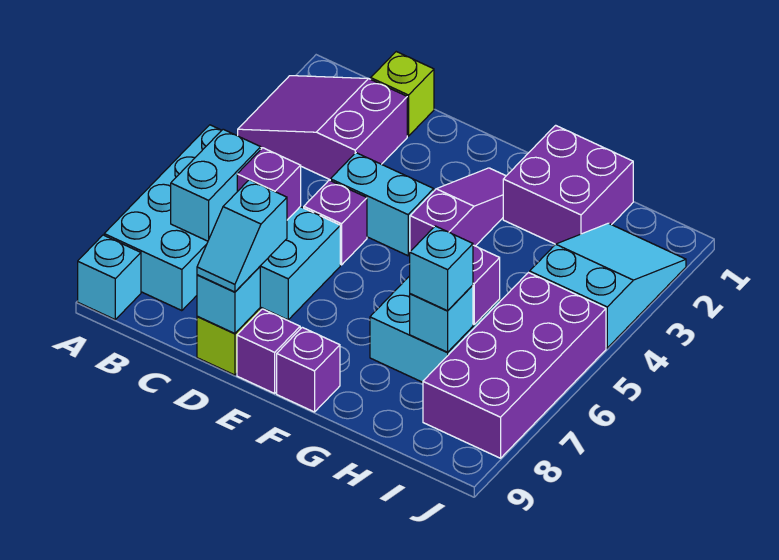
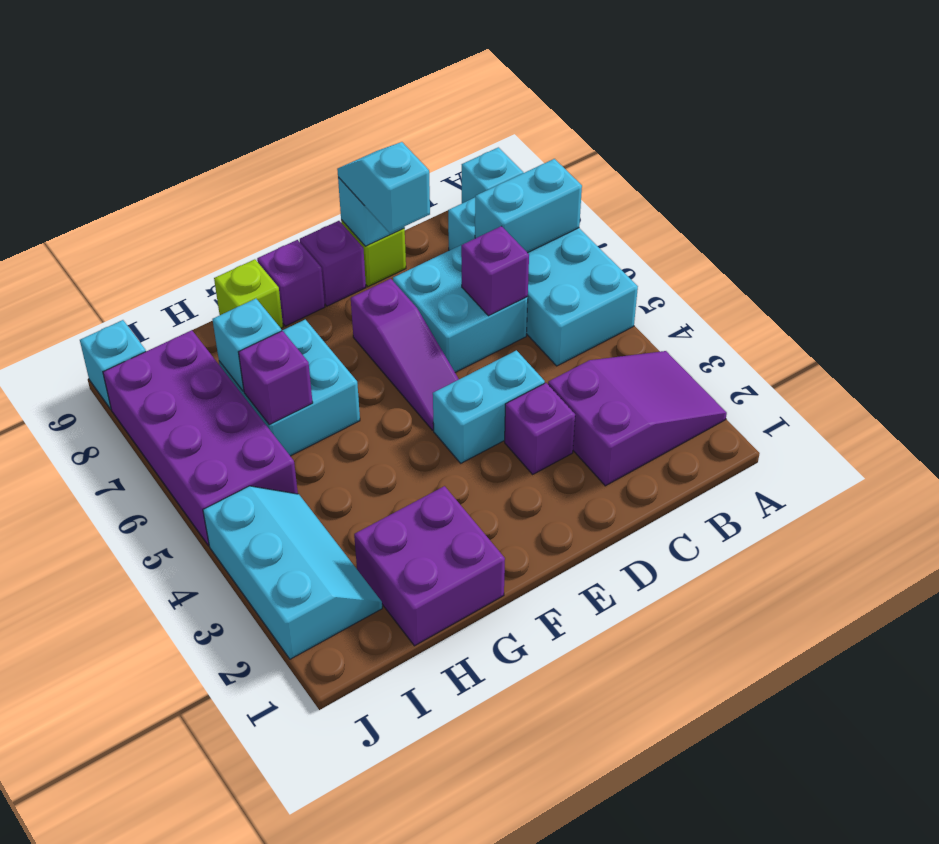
cyan 1x2 brick [171,129,261,241] -> cyan 1x2 brick turned to [475,159,582,253]
lime 1x1 brick [371,52,434,136] -> lime 1x1 brick moved to [214,259,283,328]
purple 1x1 brick [304,180,367,265] -> purple 1x1 brick moved to [505,383,575,474]
purple 1x3 slope [410,168,506,251] -> purple 1x3 slope moved to [351,279,459,430]
cyan 1x1 brick [410,226,473,311] -> cyan 1x1 brick moved to [80,320,146,409]
cyan 2x3 slope [530,223,686,348] -> cyan 2x3 slope turned to [203,486,382,659]

